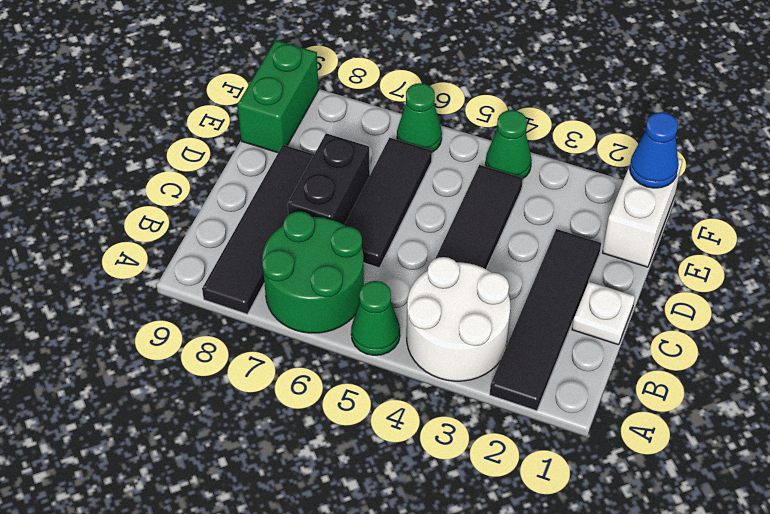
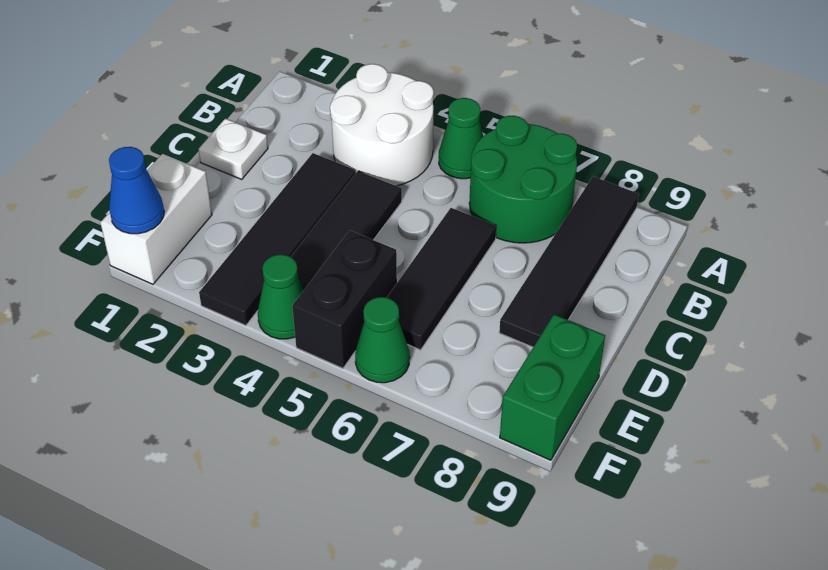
black 1x4 tile [490,229,601,411] -> black 1x4 tile moved to [199,153,356,325]
black 1x2 brick [288,133,370,225] -> black 1x2 brick moved to [292,230,397,368]

